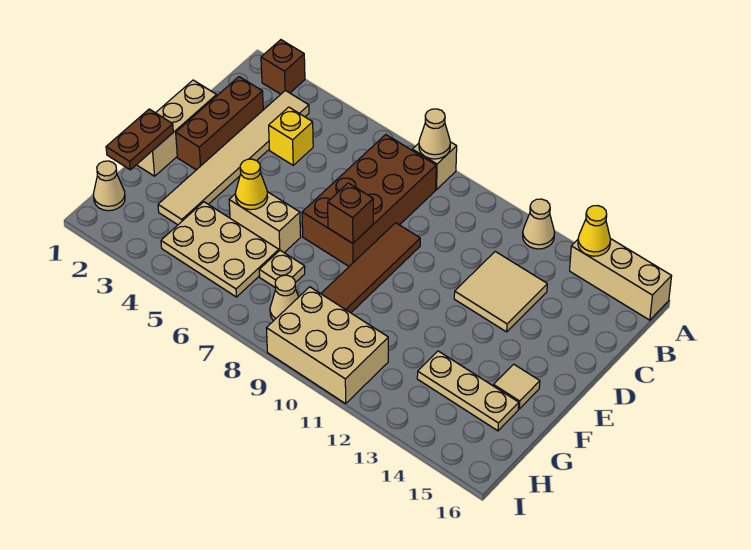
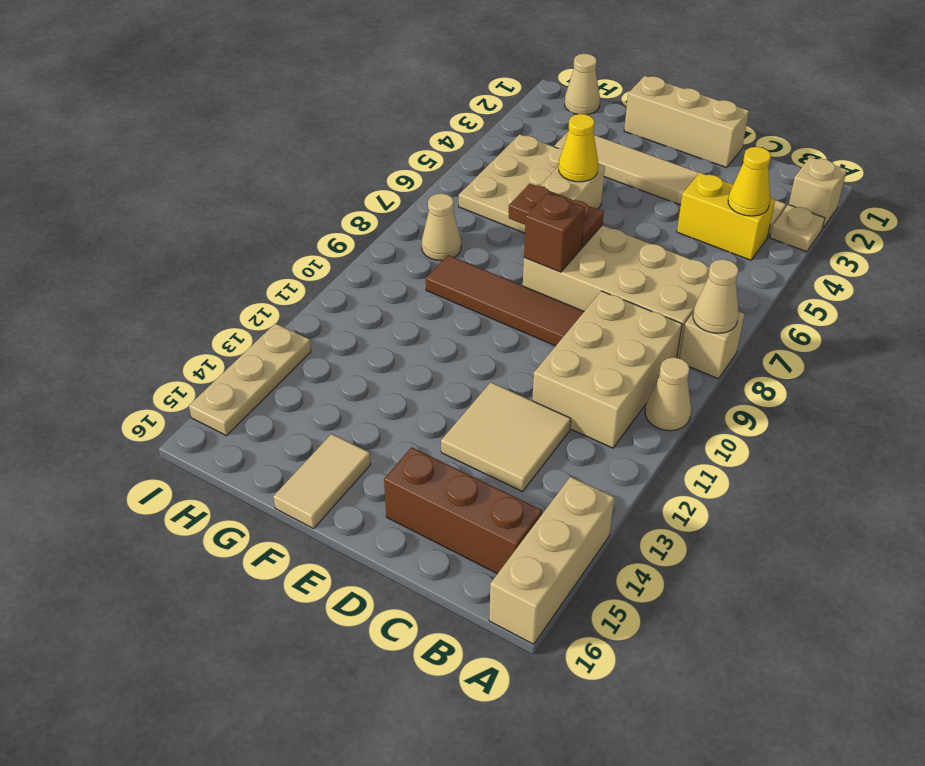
brown 1x1 brick [261,40,305,94] -> tan 1x1 brick [789,157,847,229]
tan 1x1 cone [523,199,555,249] -> tan 1x1 cone moved to [645,357,691,431]
yellow 1x1 cone [578,206,610,256] -> yellow 1x1 cone moved to [728,147,771,216]
brown 2x4 brick [302,135,436,266] -> tan 2x4 brick [523,225,710,358]
brown 1x3 brick [176,77,263,170] -> brown 1x3 brick moved to [384,447,542,574]
yellow 1x1 brick [269,107,313,165] -> yellow 1x2 brick [677,173,775,260]
brown 1x2 plate [106,109,173,170] -> brown 1x2 plate moved to [509,184,604,247]
tan 1x1 tile [493,364,540,409] -> tan 1x2 tile [273,434,371,529]
tan 1x1 plate [259,250,305,287] -> tan 1x1 plate moved to [770,205,825,252]
tan 1x3 plate [417,351,519,431] -> tan 1x3 plate moved to [189,323,311,436]
tan 2x3 brick [266,287,388,404] -> tan 2x3 brick moved to [532,291,682,448]

